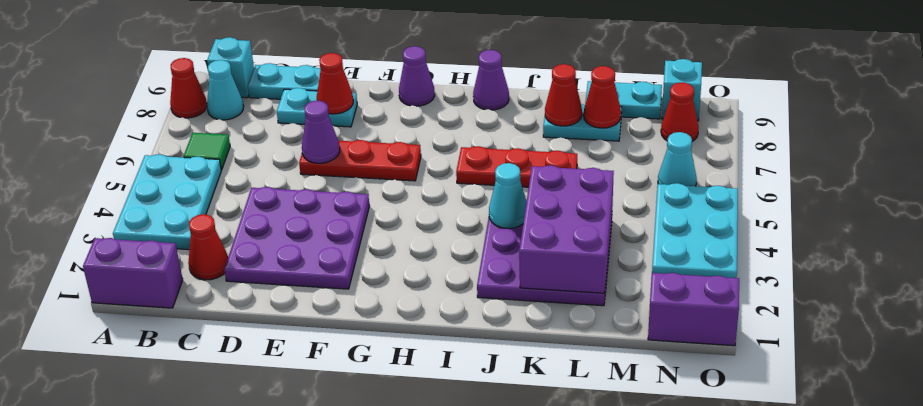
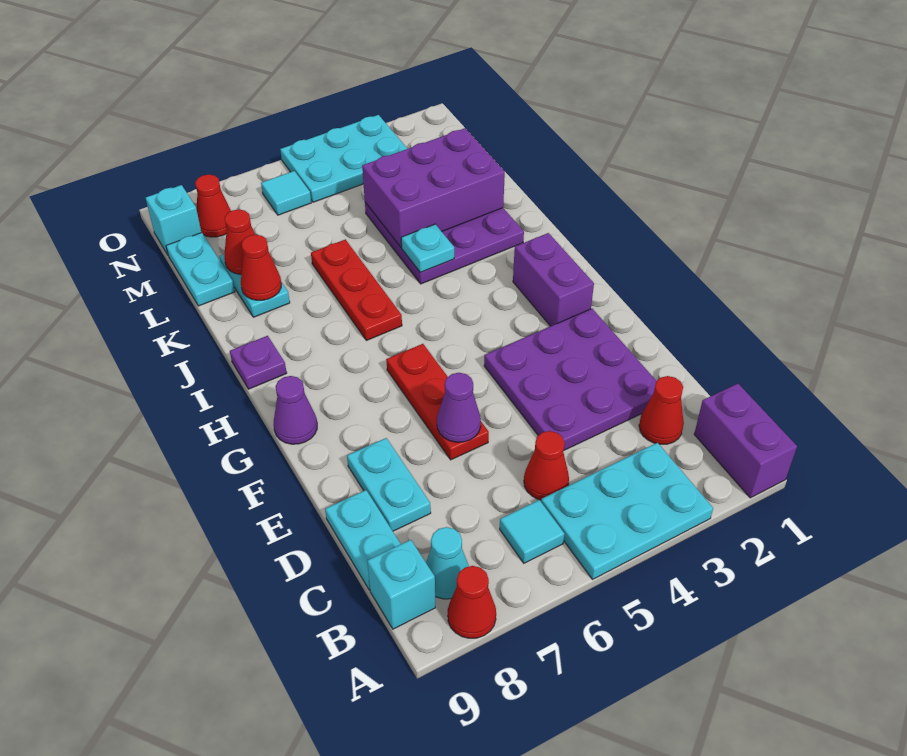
green 1x1 tile [184,133,230,170] -> cyan 1x1 tile [500,500,564,563]
red 1x1 cone [317,53,353,114] -> red 1x1 cone moved to [524,431,569,500]
purple 1x1 cone [473,50,509,110] -> purple 1x1 plate [230,336,287,389]
cyan 1x1 cone [489,163,527,228] -> cyan 1x1 plate [401,224,454,272]
purple 1x2 brick [648,273,739,346] -> purple 1x2 brick moved to [513,233,594,326]
cyan 1x1 cone [658,132,697,186] -> cyan 1x1 tile [261,171,311,215]

